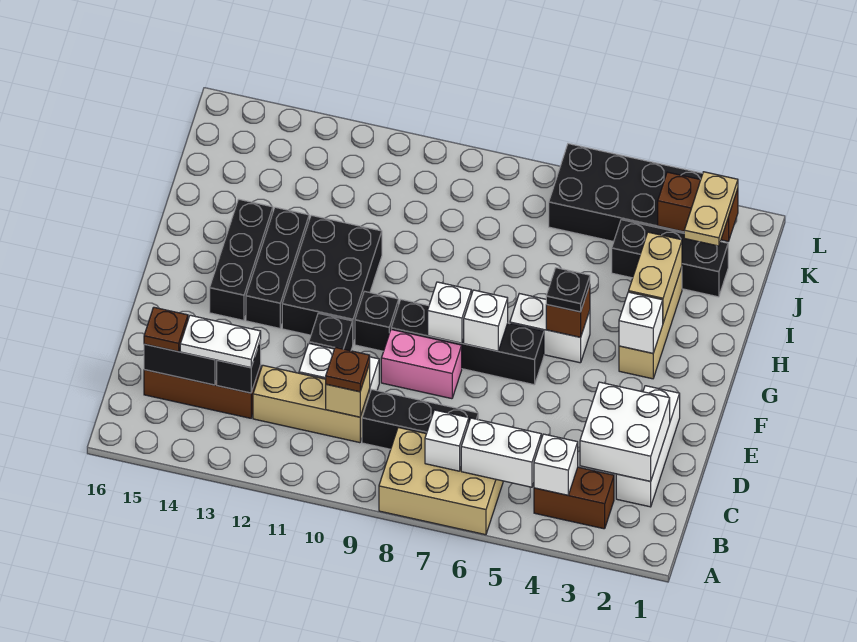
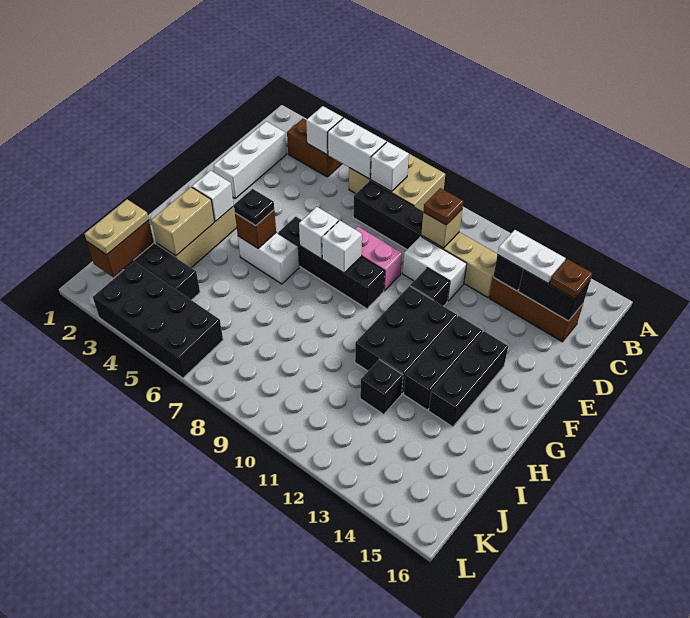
white 2x2 brick [580,382,670,481] -> none
black 1x1 brick [355,291,399,351] -> black 1x1 brick moved to [360,360,403,414]
brown 1x2 brick [658,172,738,241] -> brown 1x2 brick turned to [87,220,154,277]

